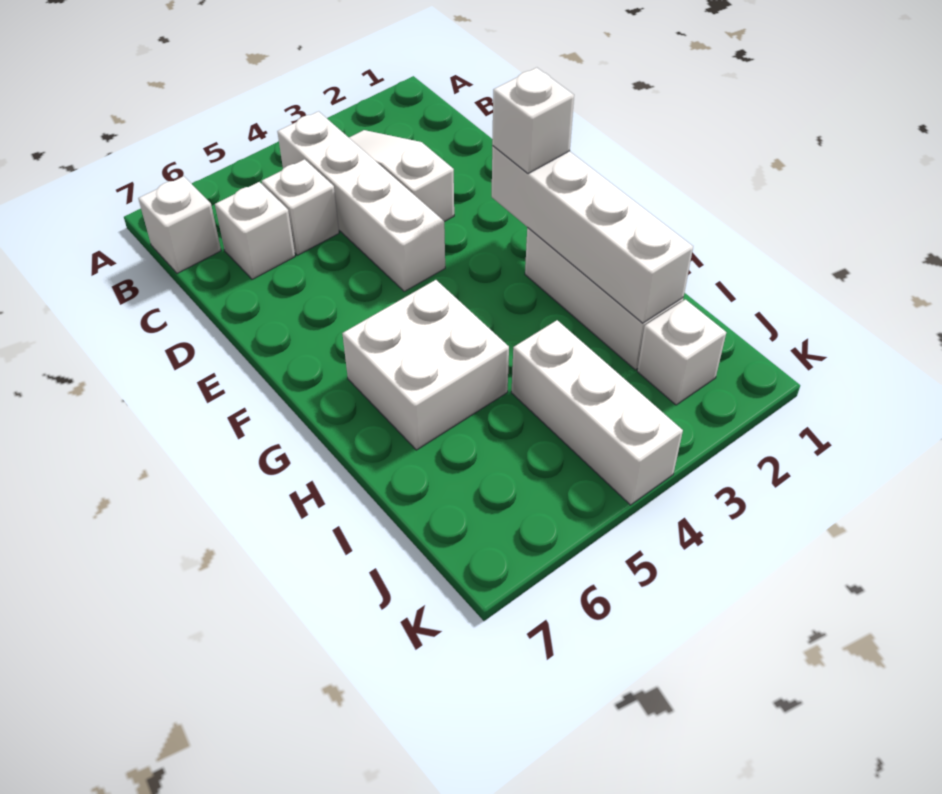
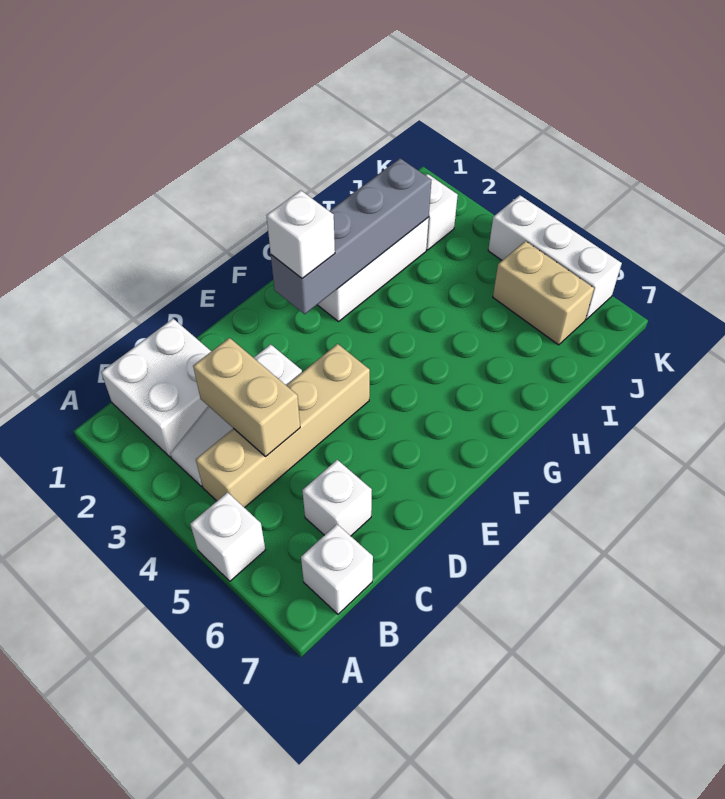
white 1x4 brick [277,111,445,291] -> tan 1x4 brick [196,344,370,508]
none -> tan 1x2 brick [193,338,300,456]
white 1x1 brick [262,159,339,255] -> white 1x1 brick moved to [190,492,265,581]
white 1x4 brick [492,146,693,323] -> grey 1x4 brick [271,158,431,314]
white 2x2 brick [342,280,509,450] -> white 2x2 brick moved to [101,319,211,457]
white 1x3 brick [511,320,683,505] -> white 1x3 brick turned to [488,195,622,319]
none -> tan 1x2 brick [493,241,594,345]

